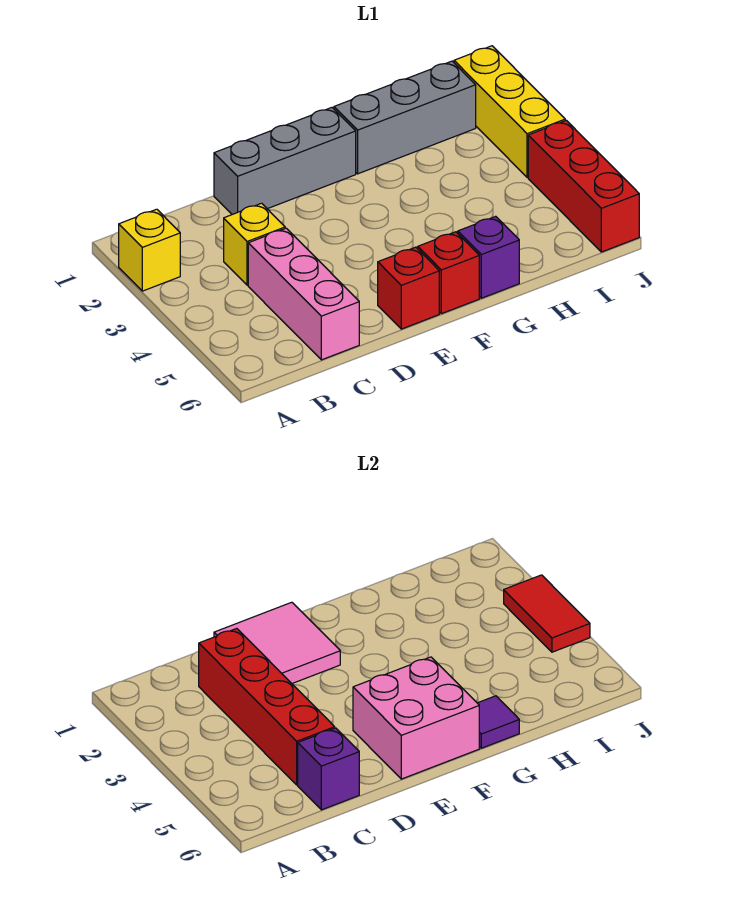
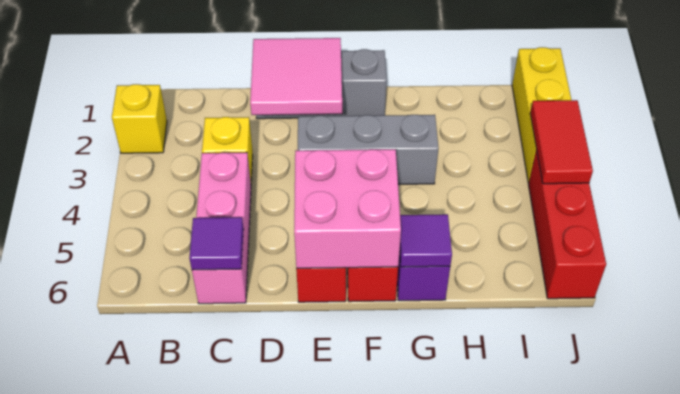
red 1x4 brick [199,629,335,785] -> none
purple 1x1 brick [298,728,359,810] -> purple 1x1 tile [189,217,244,270]
grey 1x3 brick [334,61,476,174] -> grey 1x3 brick moved to [298,115,438,184]

